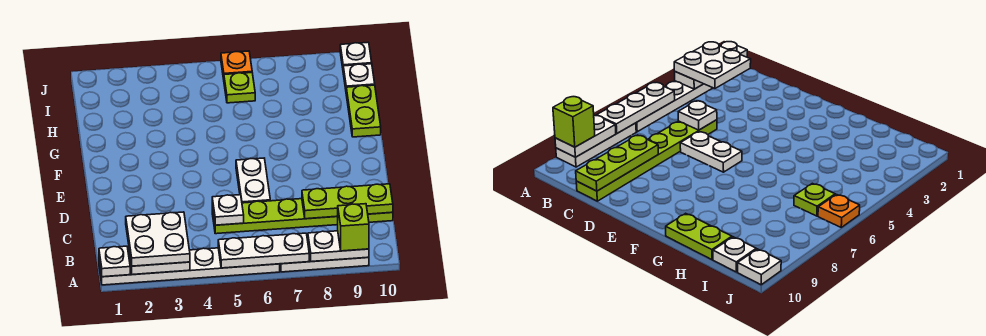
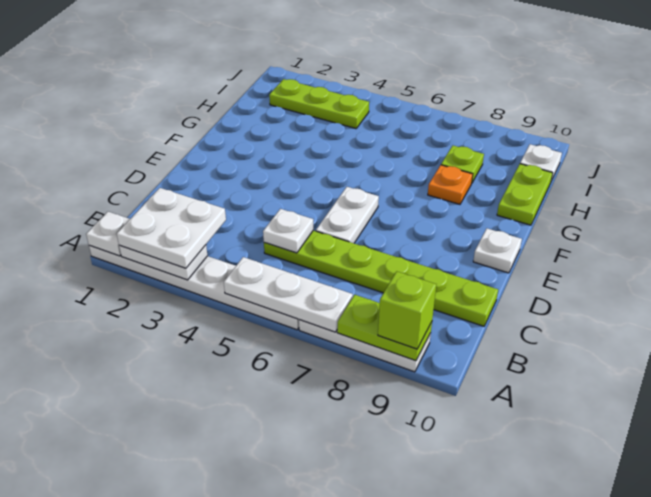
white 1x2 plate [308,231,369,262] -> lime 1x2 plate [337,295,432,361]
lime 1x3 plate [302,184,393,219] -> lime 1x3 plate moved to [269,79,369,129]
lime 1x1 plate [224,73,255,103] -> lime 1x1 plate moved to [441,146,484,183]
orange 1x1 plate [221,51,252,79] -> orange 1x1 plate moved to [428,165,473,204]
white 1x1 plate [340,42,372,68] -> white 1x1 plate moved to [473,229,522,273]

